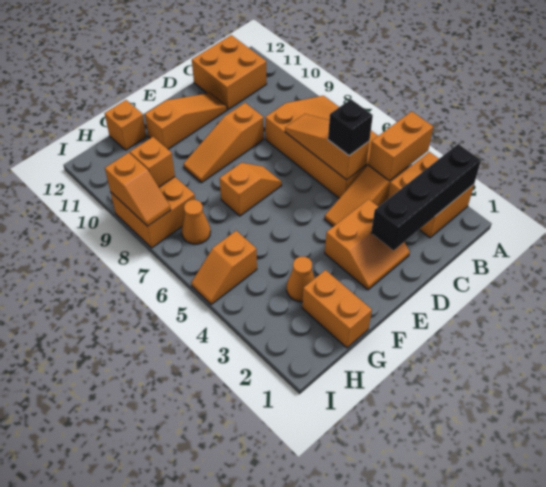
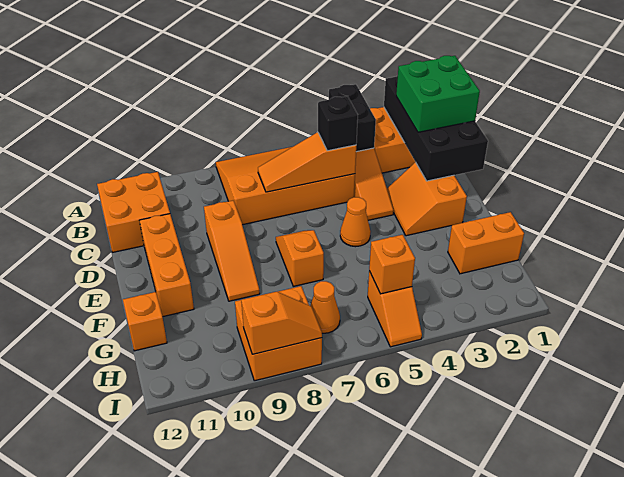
black 1x4 brick [371,144,481,251] -> black 2x4 brick [384,75,488,181]
orange 1x2 brick [368,111,433,181] -> black 1x2 brick [329,84,376,152]
none -> green 2x2 brick [396,56,480,132]
orange 2x2 slope [325,199,410,290] -> orange 2x2 slope turned to [387,162,467,236]
orange 1x3 slope [145,93,227,149] -> orange 1x3 brick [139,214,194,317]
orange 1x1 cone [287,257,315,302] -> orange 1x1 cone moved to [340,197,371,247]
orange 1x1 brick [130,137,175,187] -> orange 1x1 brick moved to [369,235,415,294]

